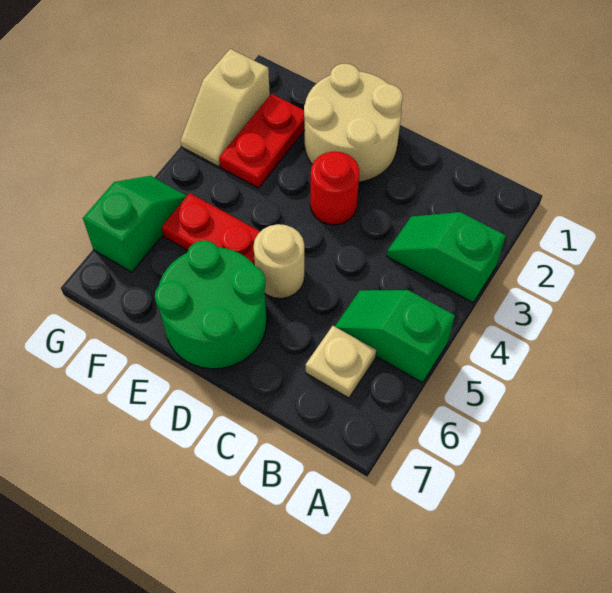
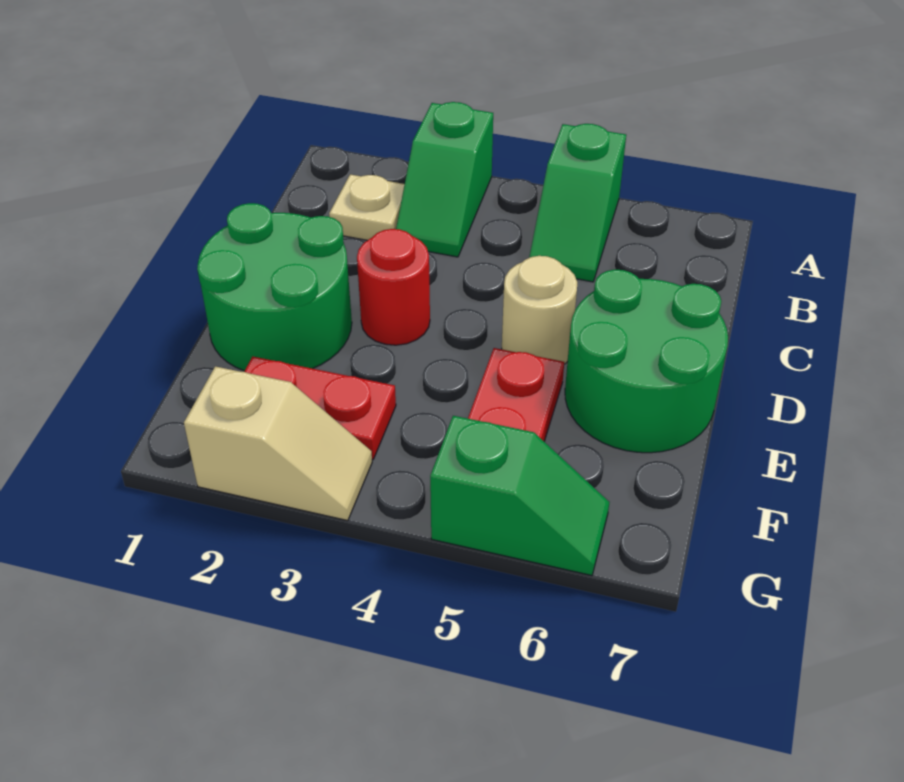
tan 1x1 plate [306,326,376,398] -> tan 1x1 plate moved to [329,174,405,240]
tan 2x2 round brick [304,64,403,182] -> green 2x2 round brick [197,203,352,371]
green 1x2 slope [83,176,187,272] -> green 1x2 slope turned to [430,416,609,576]

